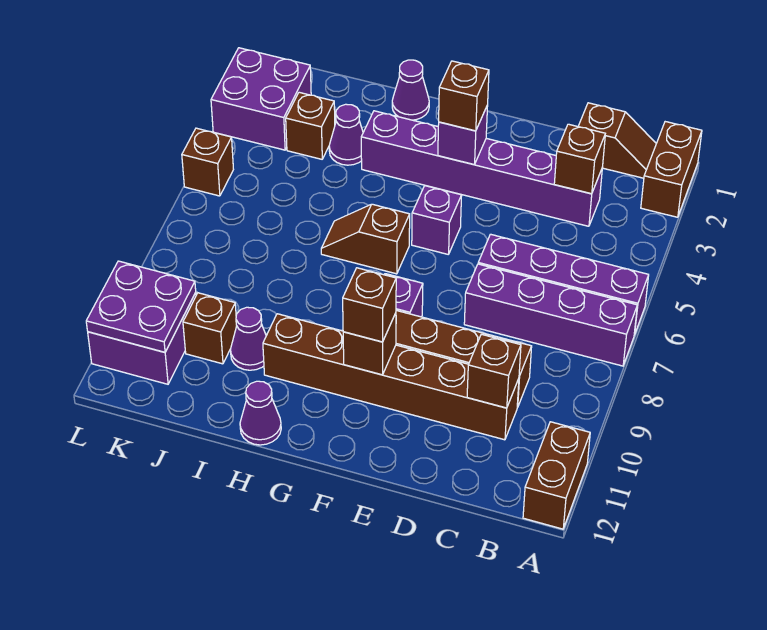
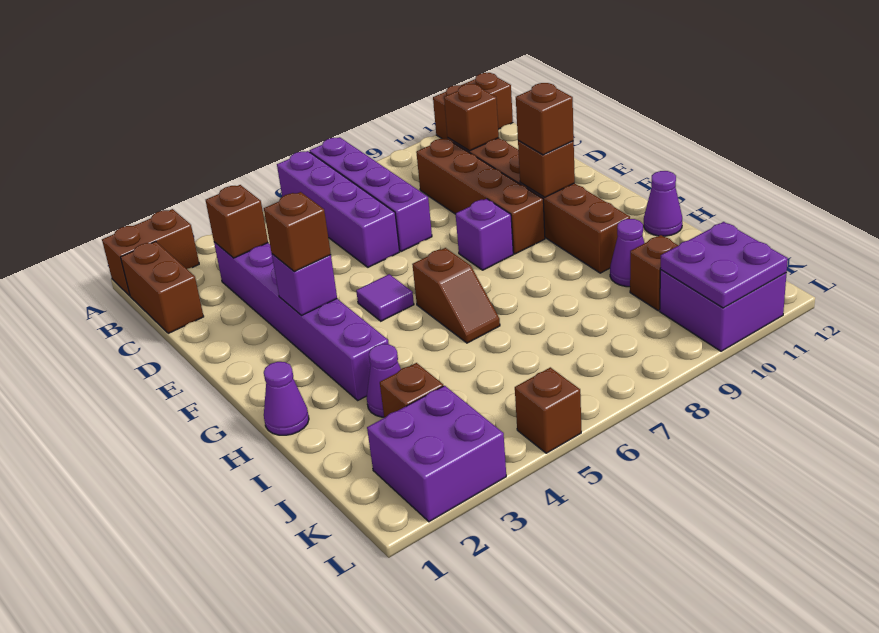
brown 1x2 slope [578,103,656,178] -> brown 1x2 brick [121,241,204,333]
purple 1x1 brick [412,186,462,254] -> purple 1x1 tile [356,274,414,321]

